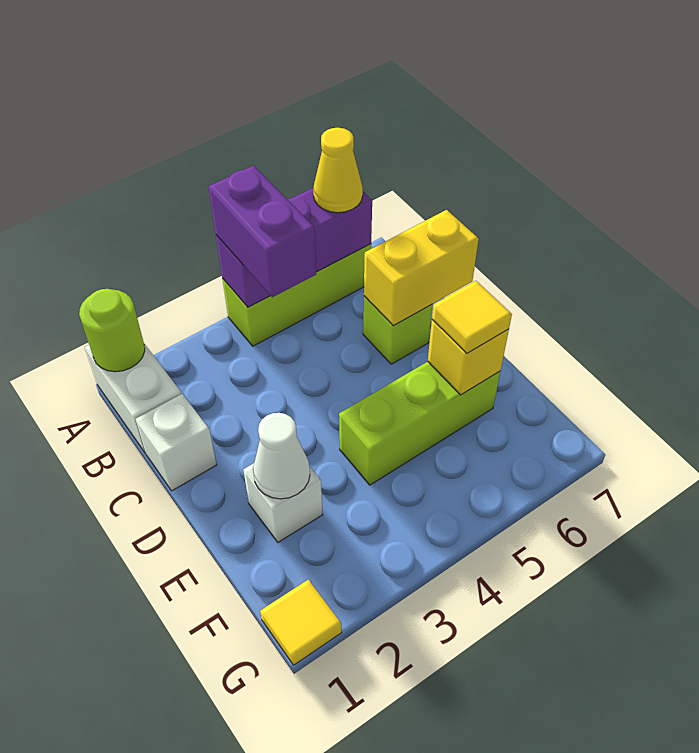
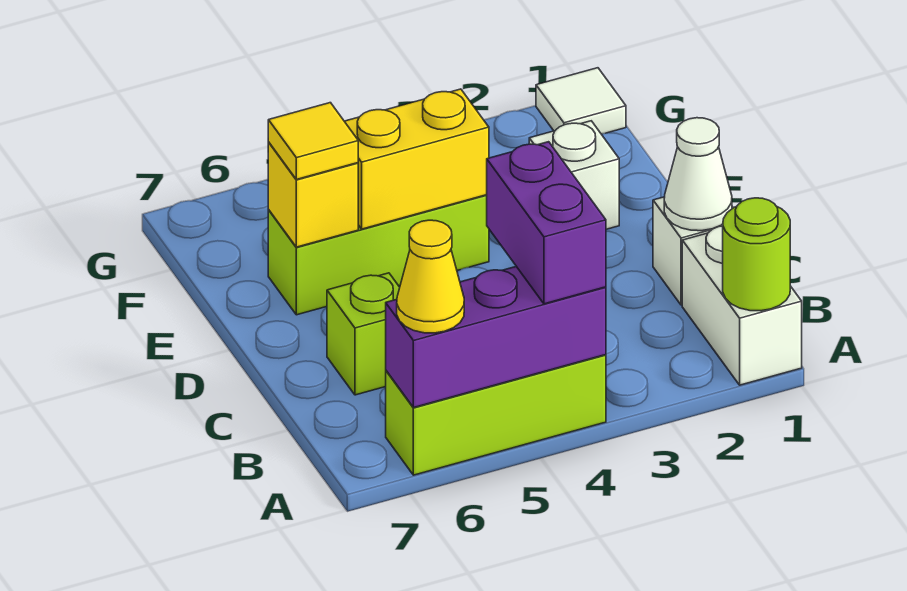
yellow 1x2 brick [364,210,479,326] -> yellow 1x2 brick moved to [344,89,489,229]
white 1x1 cone [253,413,310,499] -> white 1x1 cone moved to [664,118,732,231]
yellow 1x1 tile [260,580,342,665] -> white 1x1 tile [536,68,626,134]

